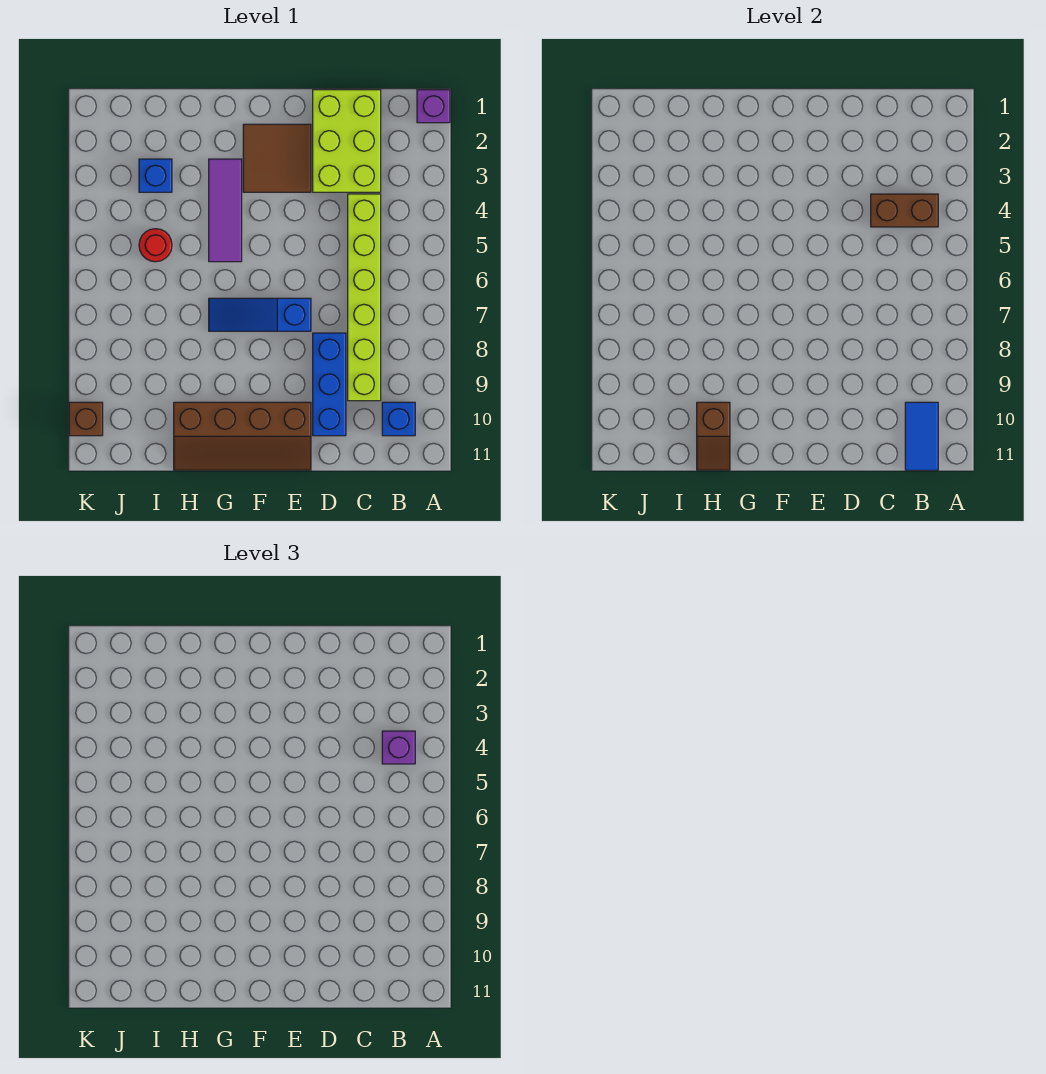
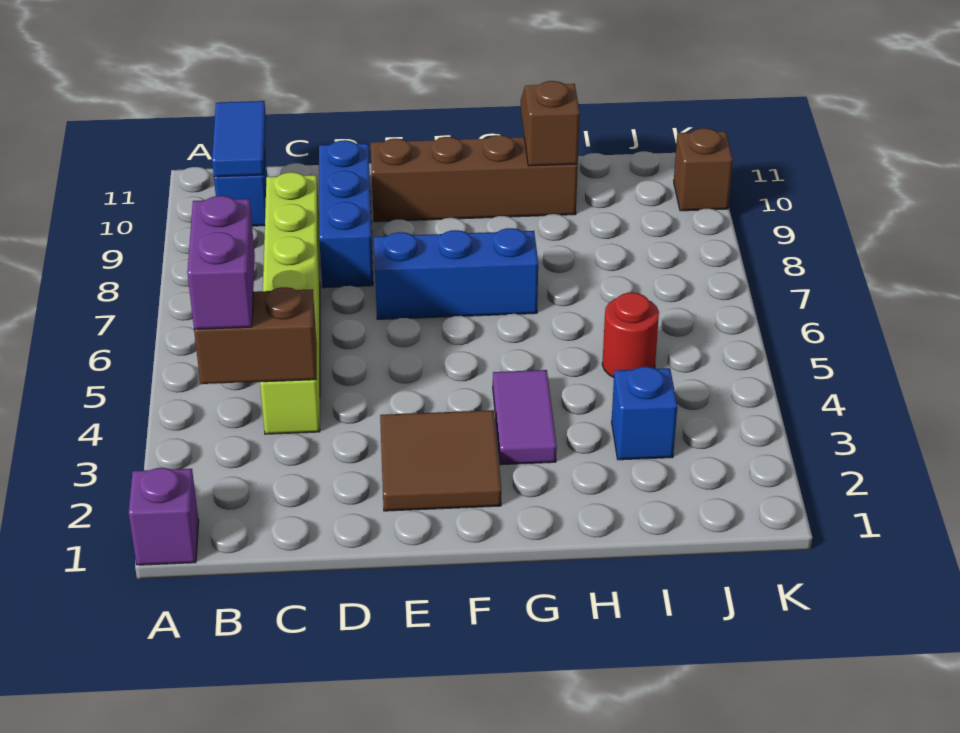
purple 1x1 brick [382,731,415,764] -> purple 1x2 brick [187,196,255,329]
lime 2x3 brick [313,90,381,192] -> none
blue 1x3 slope [209,298,311,331] -> blue 1x3 brick [374,228,538,319]
purple 1x3 tile [209,159,242,262] -> purple 1x2 tile [493,370,557,465]

